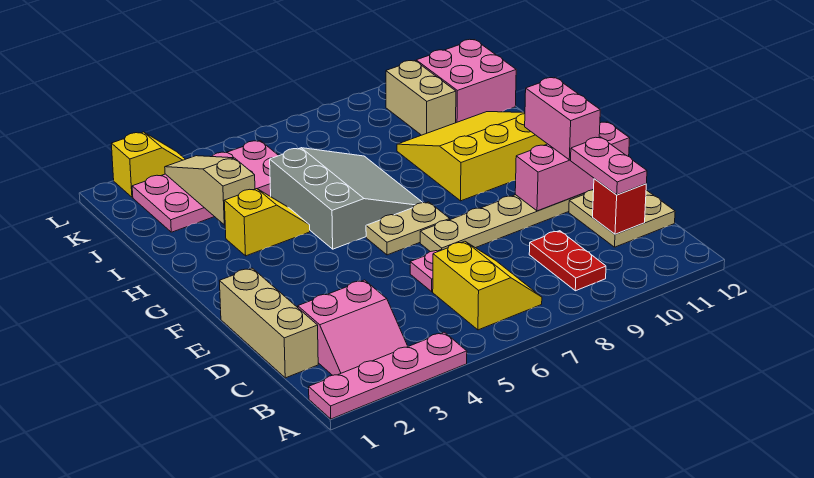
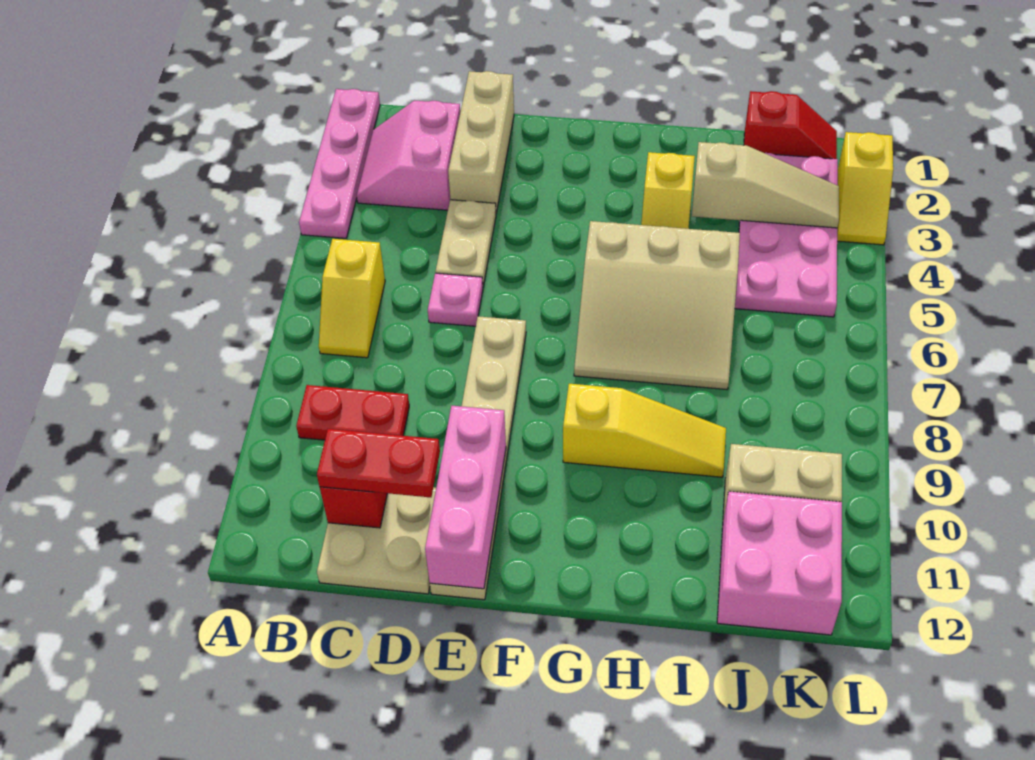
yellow 2x2 slope [433,241,542,330] -> yellow 1x2 slope [319,239,385,358]
tan 1x3 brick [220,268,318,378] -> tan 1x3 brick turned to [448,71,514,213]
pink 1x2 plate [571,137,647,195] -> red 1x2 plate [317,429,440,497]
pink 1x2 brick [525,78,600,160] -> none
tan 1x2 plate [366,202,450,255] -> tan 1x2 plate moved to [435,200,496,286]
grey 3x3 slope [270,148,423,249] -> tan 3x3 slope [574,221,740,389]
yellow 3x3 slope [397,112,547,201] -> yellow 1x3 slope [563,384,726,477]
none -> red 1x2 slope [744,91,837,159]

